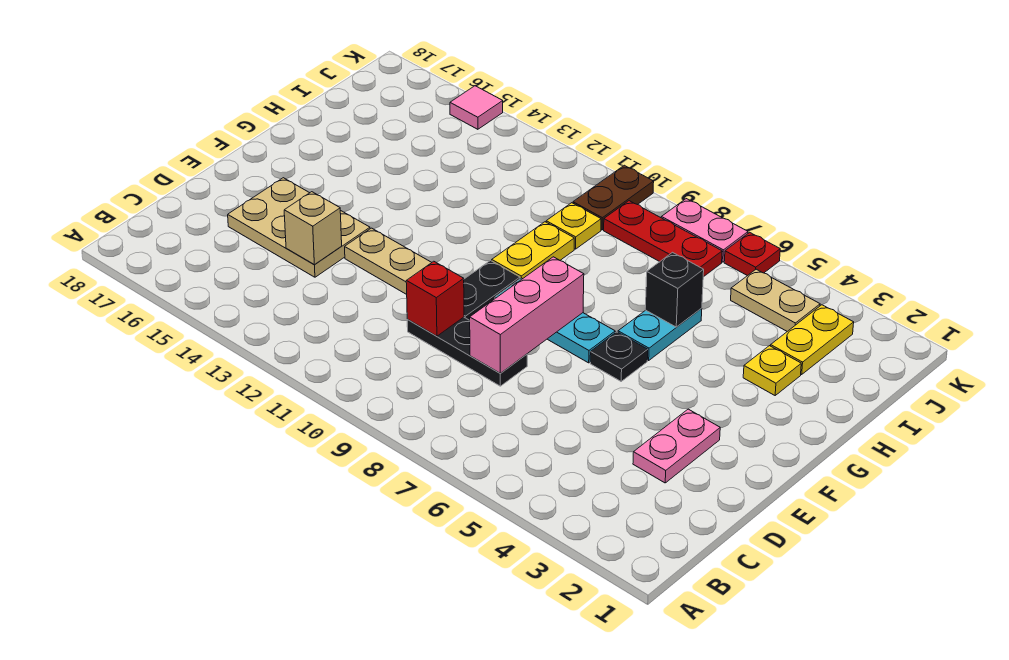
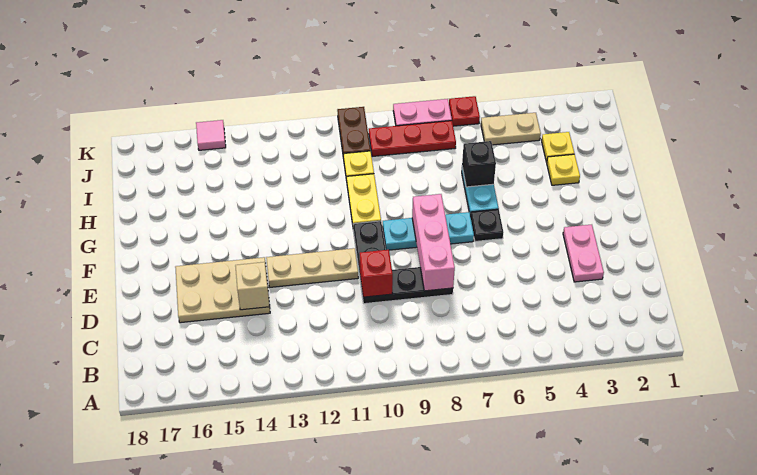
yellow 1x2 plate [771,305,854,374] -> yellow 1x1 plate [542,132,574,162]

